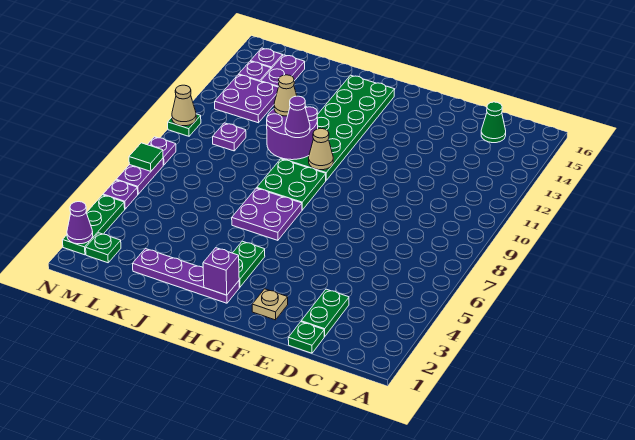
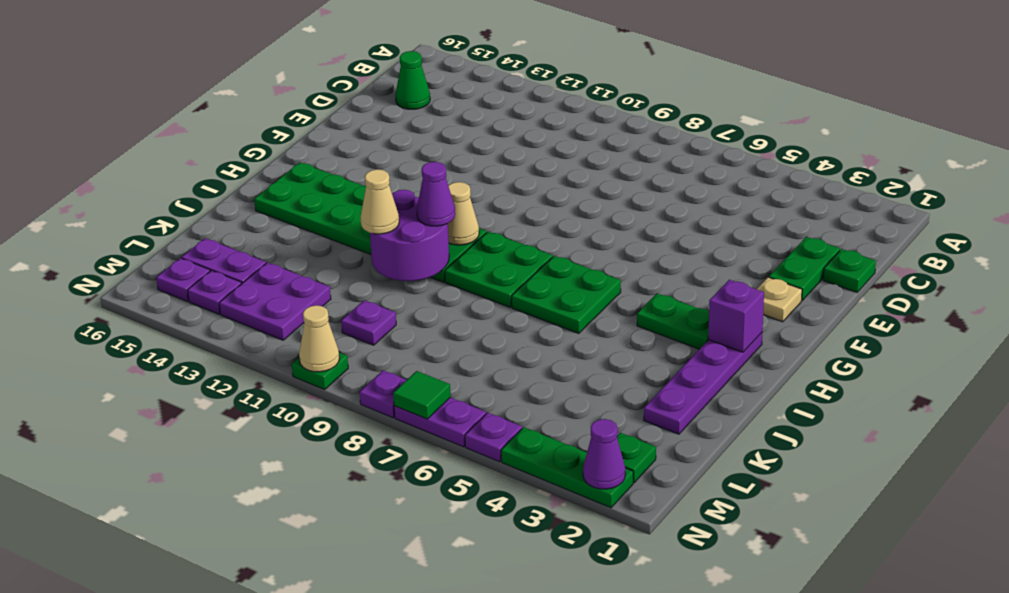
green 1x2 plate [301,289,349,336] -> green 1x2 plate turned to [769,237,840,300]
purple 2x2 plate [232,188,302,240] -> green 2x2 plate [512,256,621,333]

